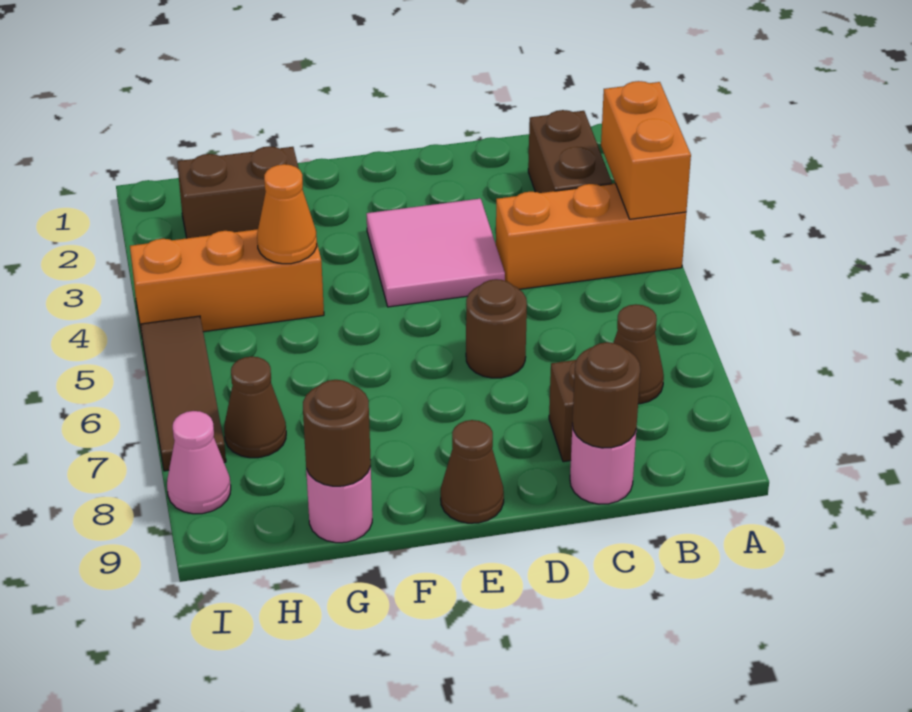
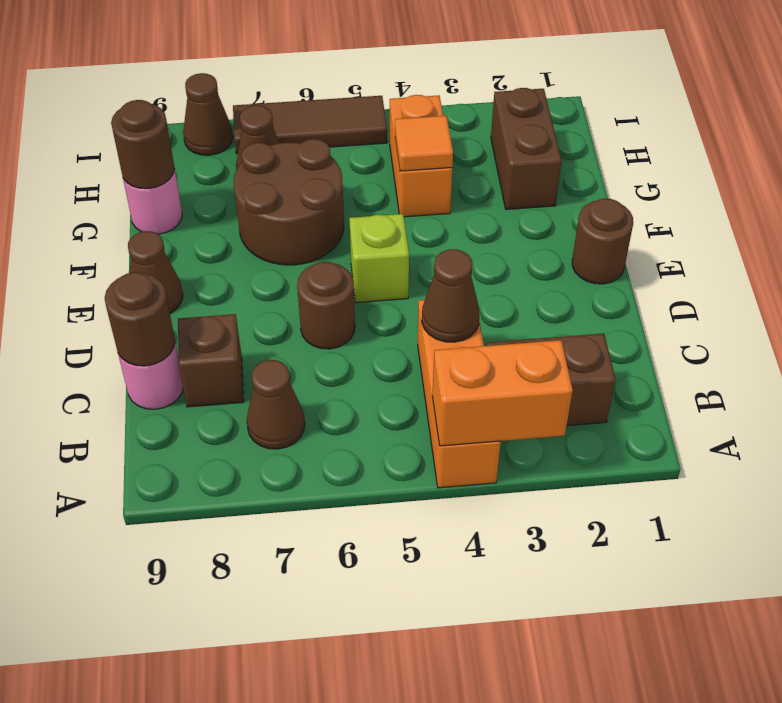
none -> brown 1x1 cone [422,249,480,342]
pink 2x2 tile [367,199,505,307] -> none
none -> brown 1x1 round brick [572,199,633,284]
none -> lime 1x1 brick [349,214,409,303]
none -> brown 2x2 round brick [234,139,344,265]
orange 1x3 brick [130,229,324,334] -> orange 1x2 brick [390,95,452,217]
orange 1x1 cone [257,164,317,264] -> orange 1x1 tile [395,116,453,171]
pink 1x1 cone [167,411,231,514] -> brown 1x1 cone [183,73,233,155]

